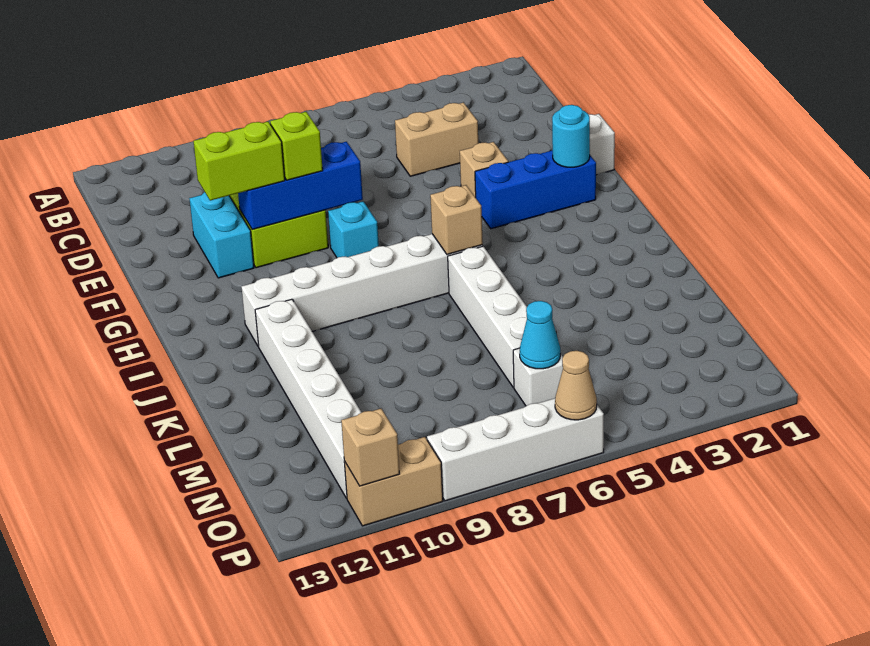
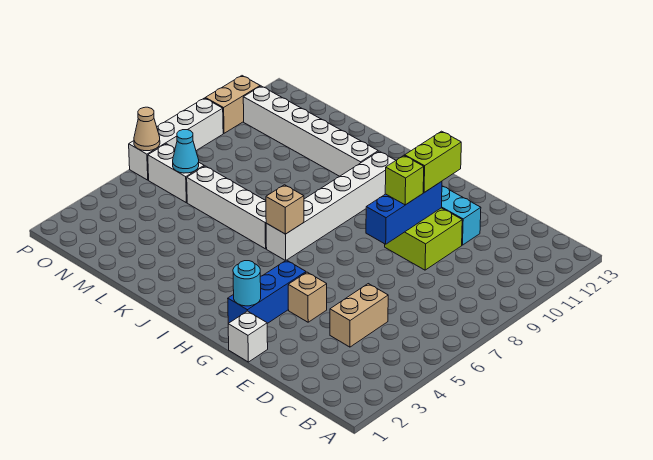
cyan 1x1 brick [328,202,379,258] -> none
white 1x1 brick [513,348,563,406] -> white 1x2 brick [148,144,204,203]
tan 1x1 brick [341,409,400,486] -> none

